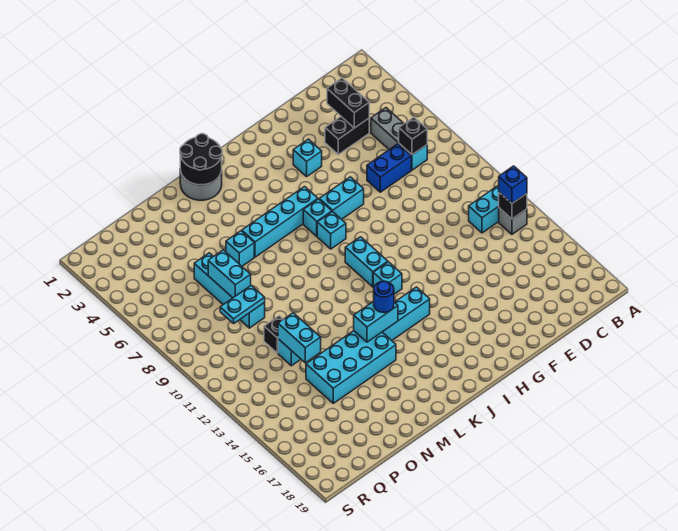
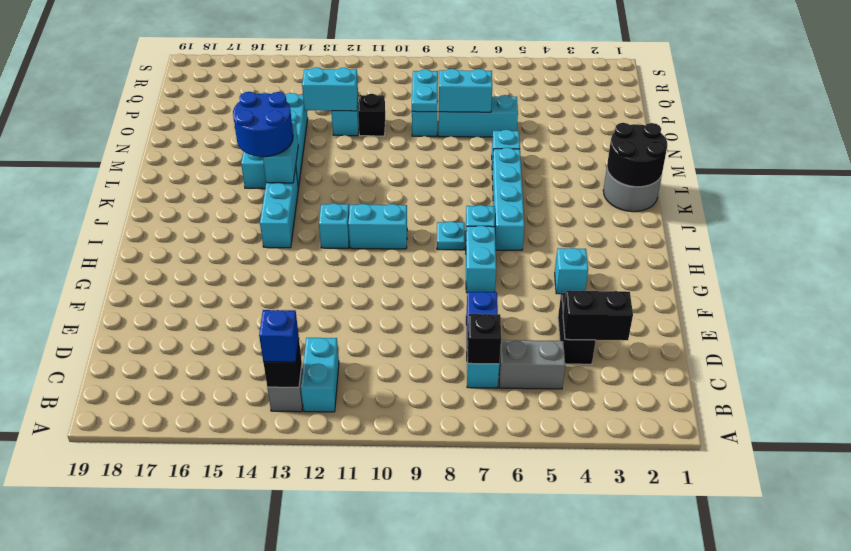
cyan 1x1 brick [317,212,346,249] -> cyan 1x1 plate [437,222,465,250]
blue 1x1 round brick [374,281,394,313] -> blue 2x2 round brick [233,92,293,157]

